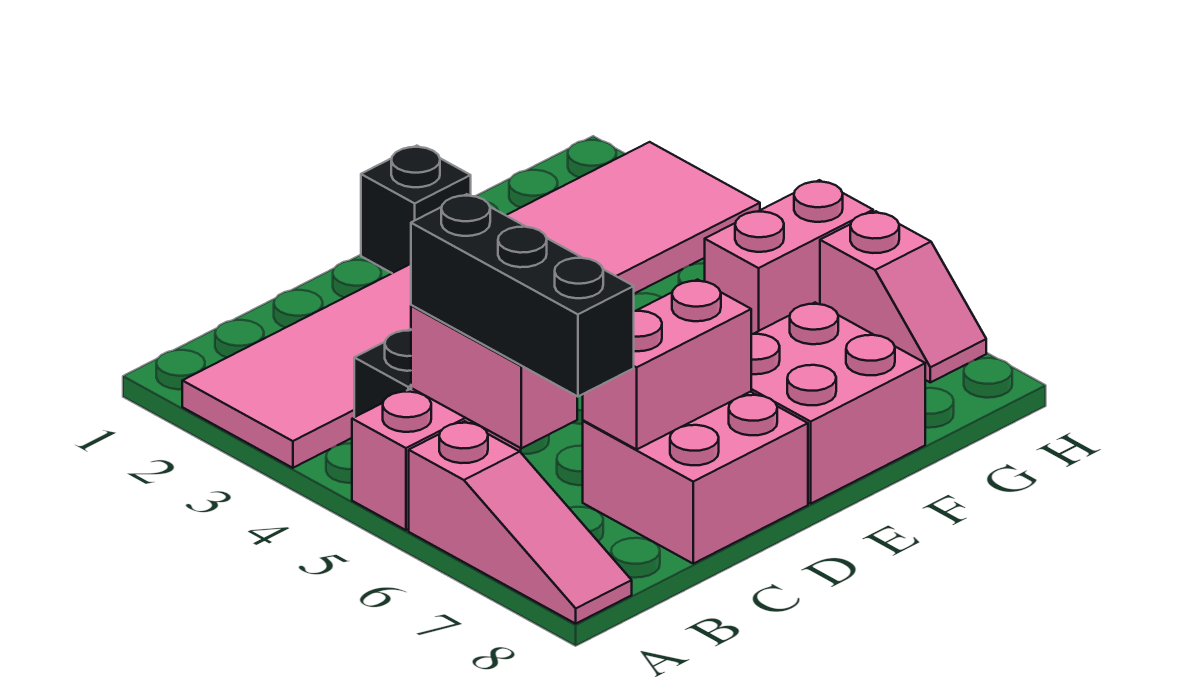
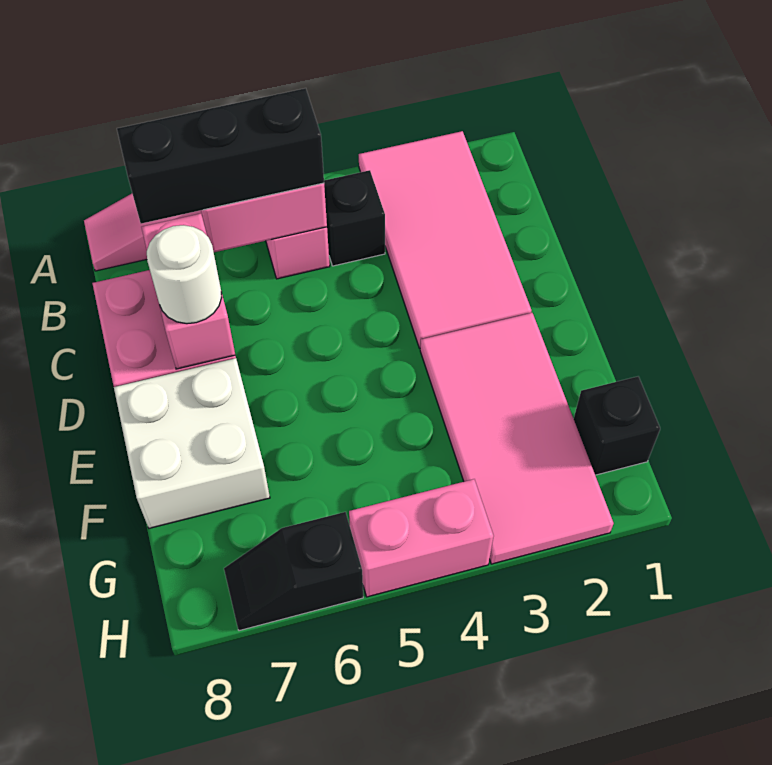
none -> white 1x1 round brick [147,225,222,324]
black 1x1 brick [361,146,471,273] -> black 1x1 brick moved to [574,377,660,475]
pink 2x2 brick [751,303,925,504] -> white 2x2 brick [114,358,270,528]
pink 1x2 brick [705,180,873,334] -> pink 1x2 brick turned to [349,479,494,597]
pink 1x2 slope [820,211,986,382] -> black 1x2 slope [224,512,363,631]

